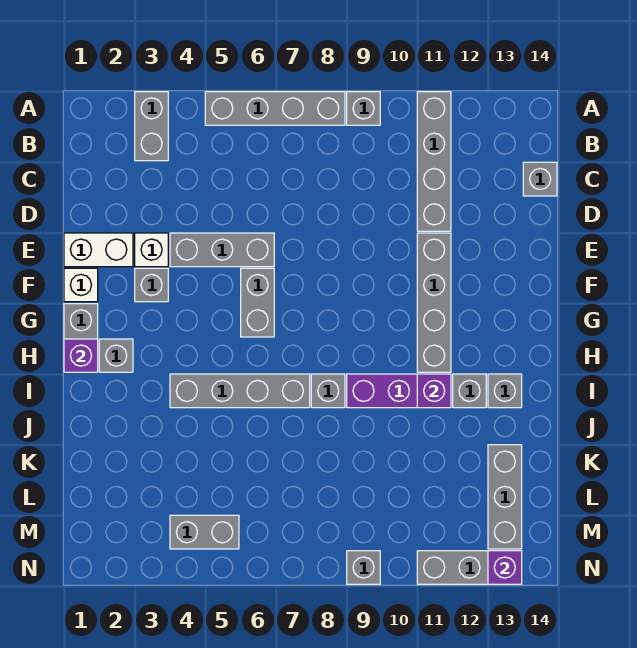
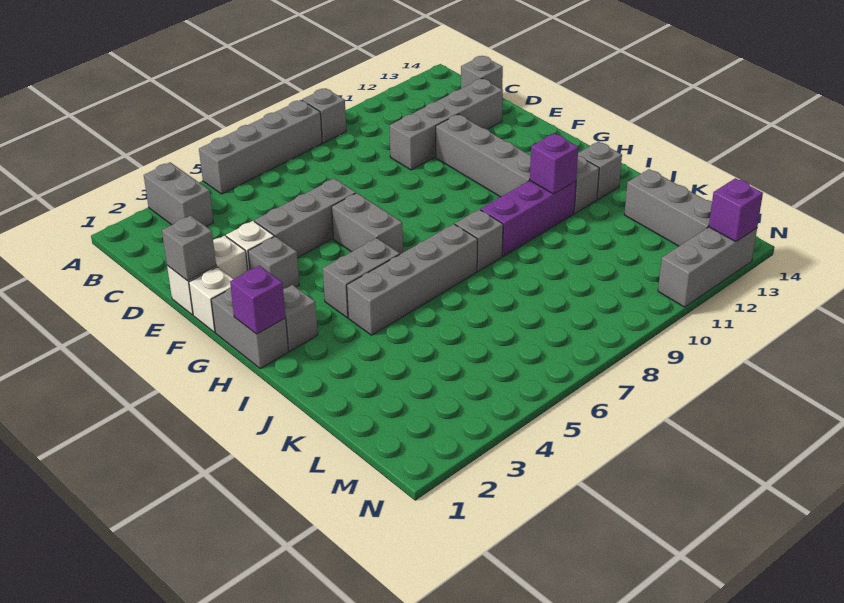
grey 1x4 brick [417,92,451,231] -> grey 1x4 brick turned to [390,78,503,170]
grey 1x2 brick [170,515,239,549] -> grey 1x2 brick moved to [323,238,400,318]
grey 1x1 brick [347,551,380,584] -> grey 1x1 brick moved to [162,216,216,281]

